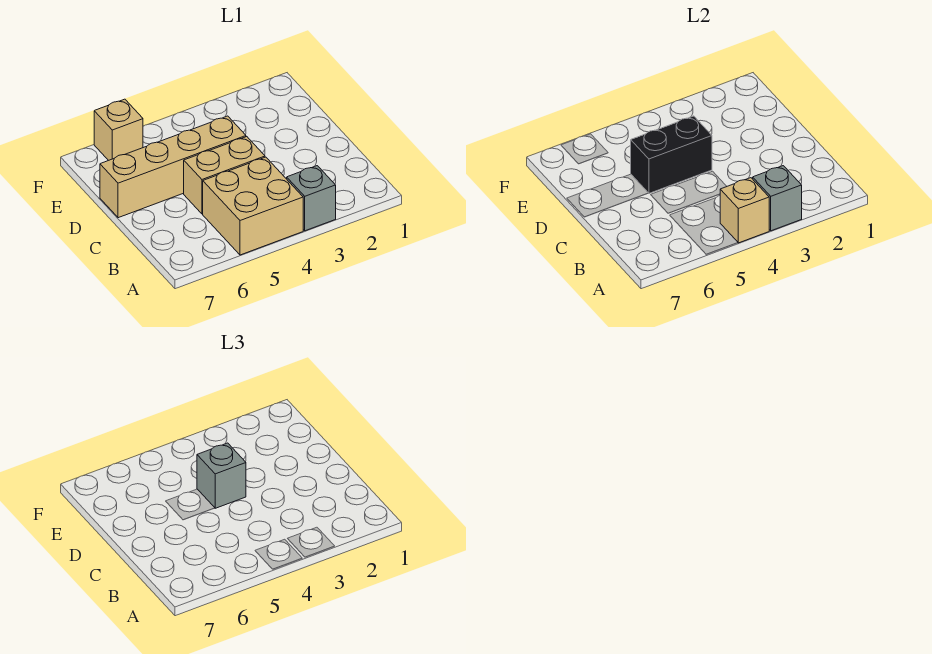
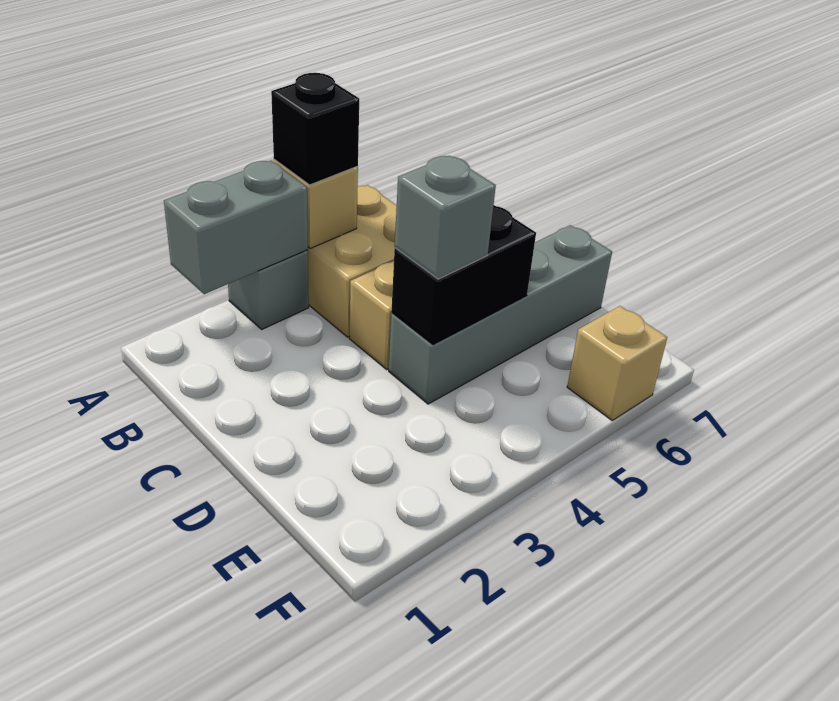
grey 1x1 brick [753,166,802,231] -> grey 1x2 brick [164,161,308,294]
none -> black 1x1 brick [271,73,359,185]
tan 1x4 brick [100,116,246,218] -> grey 1x4 brick [389,225,612,404]

